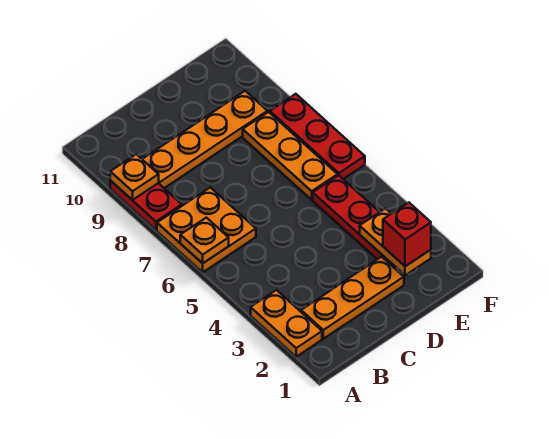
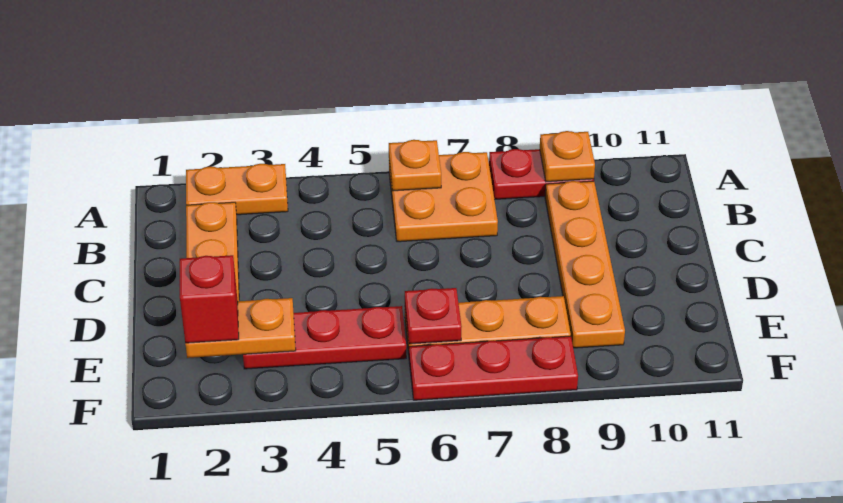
none -> red 1x1 plate [405,288,462,344]

